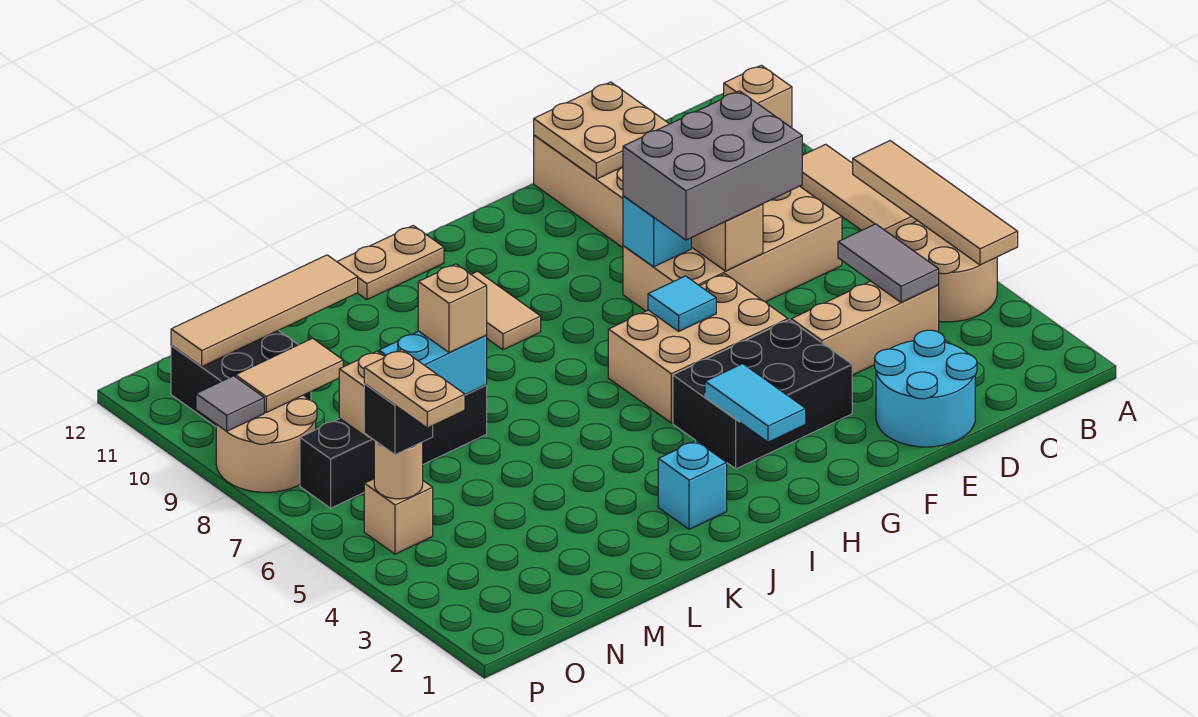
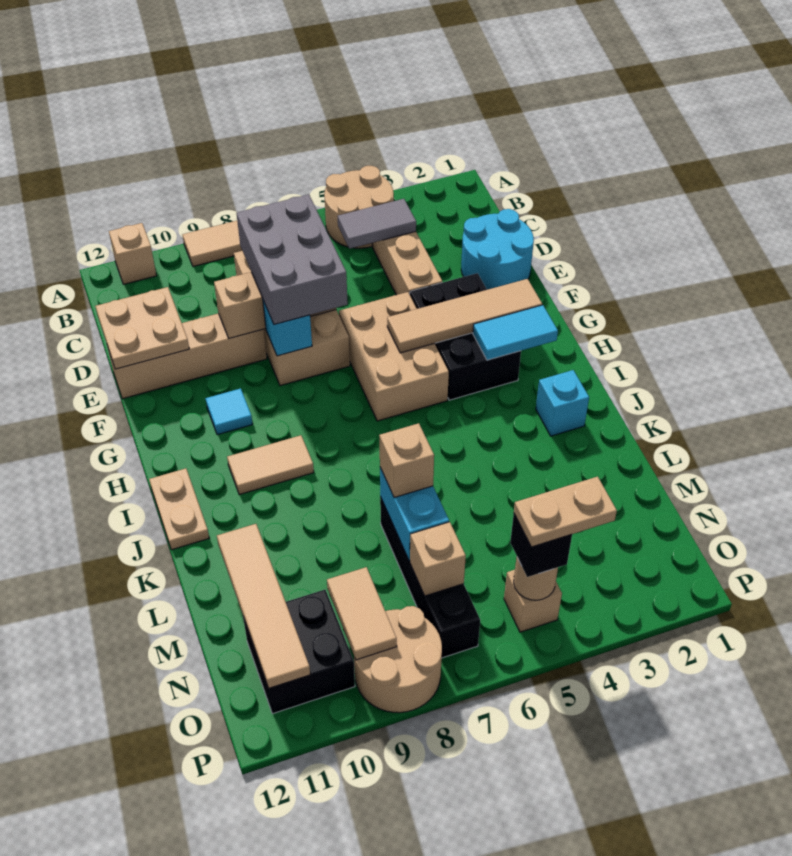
tan 1x4 tile [853,141,1018,265] -> tan 1x4 tile moved to [387,279,542,353]
cyan 1x1 tile [648,276,716,331] -> cyan 1x1 tile moved to [205,388,253,435]
grey 1x1 tile [196,376,264,431] -> none

